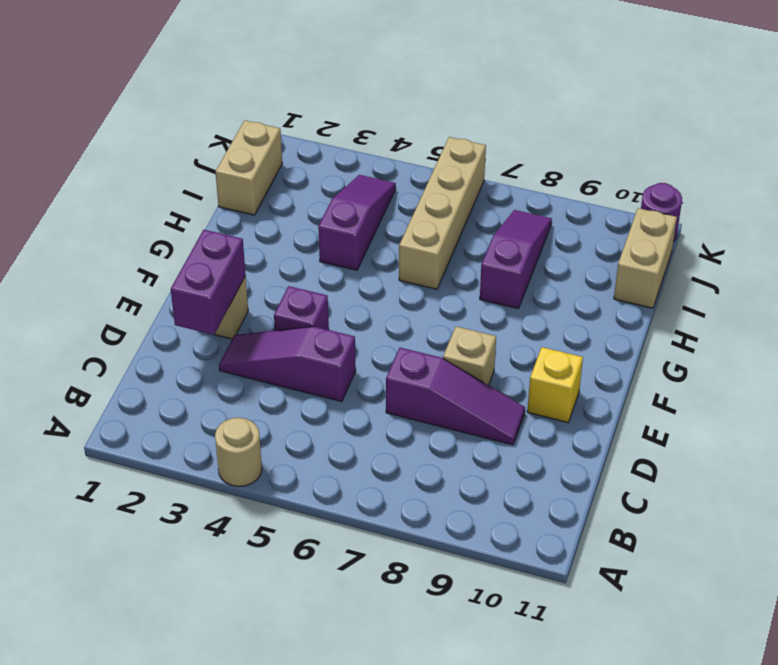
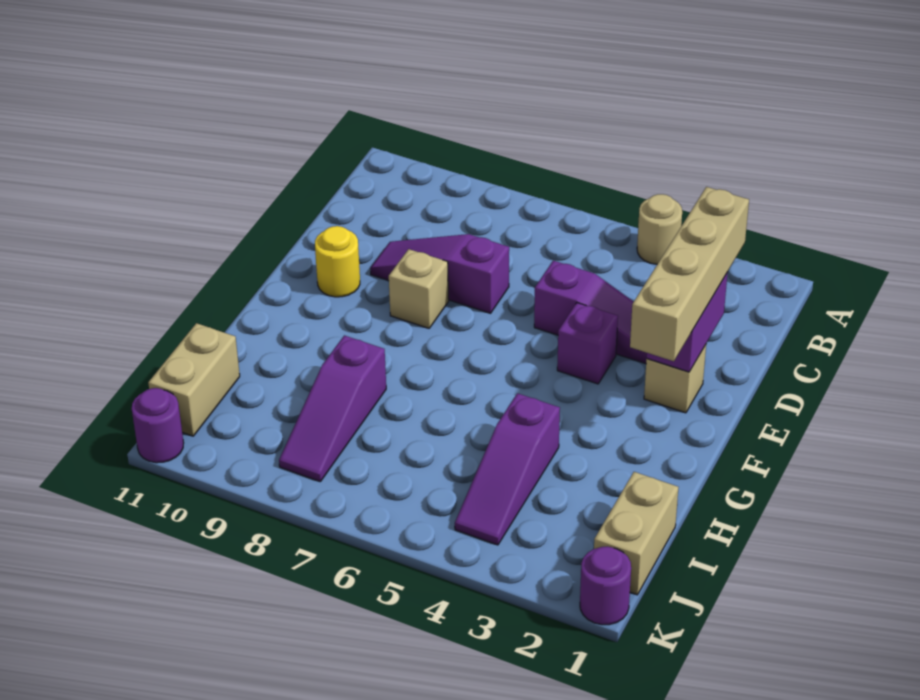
yellow 1x1 brick [527,347,583,422] -> yellow 1x1 round brick [315,226,360,297]
tan 1x4 brick [399,137,486,289] -> tan 1x4 brick moved to [630,187,749,361]
none -> purple 1x1 round brick [580,546,631,625]

